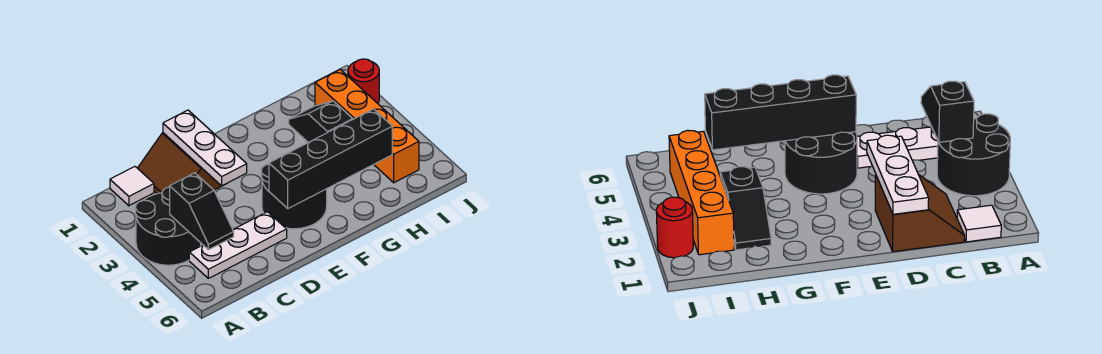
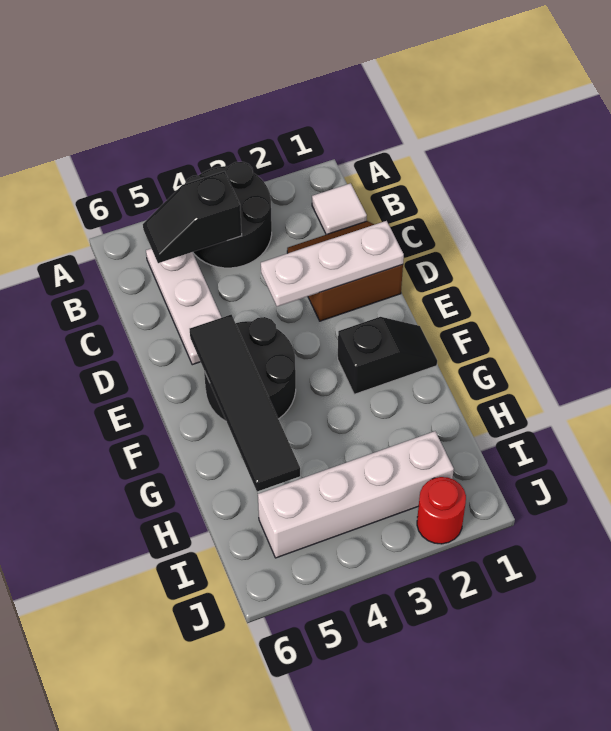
black 1x4 brick [269,109,392,208] -> black 1x4 tile [190,315,300,492]
black 1x2 slope [289,101,353,142] -> black 1x2 slope moved to [338,317,437,394]
orange 1x4 brick [315,70,419,183] -> white 1x4 brick [258,431,454,558]

